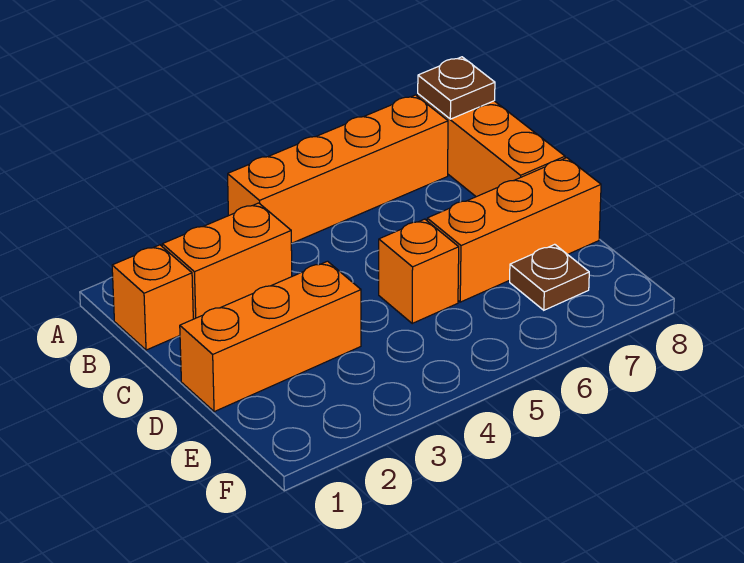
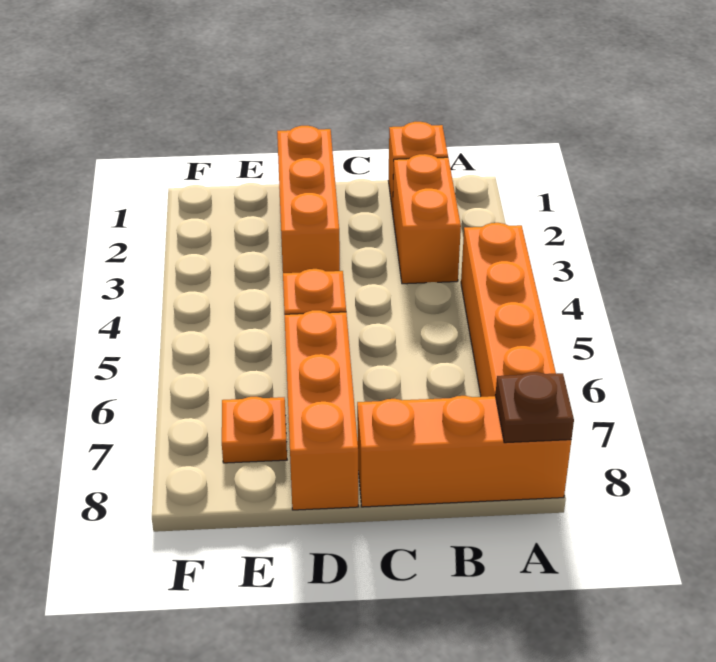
brown 1x1 plate [510,244,589,310] -> orange 1x1 plate [222,397,287,463]

